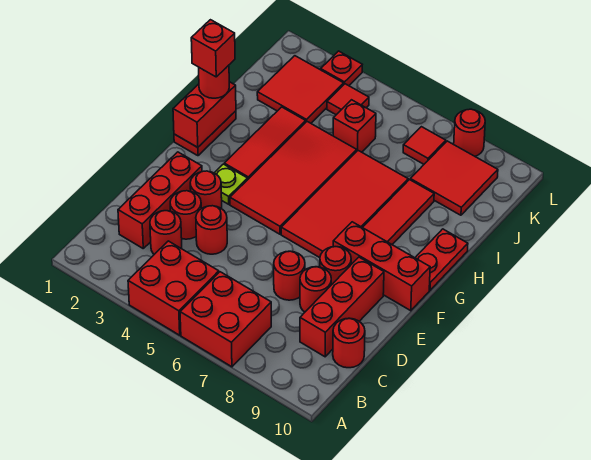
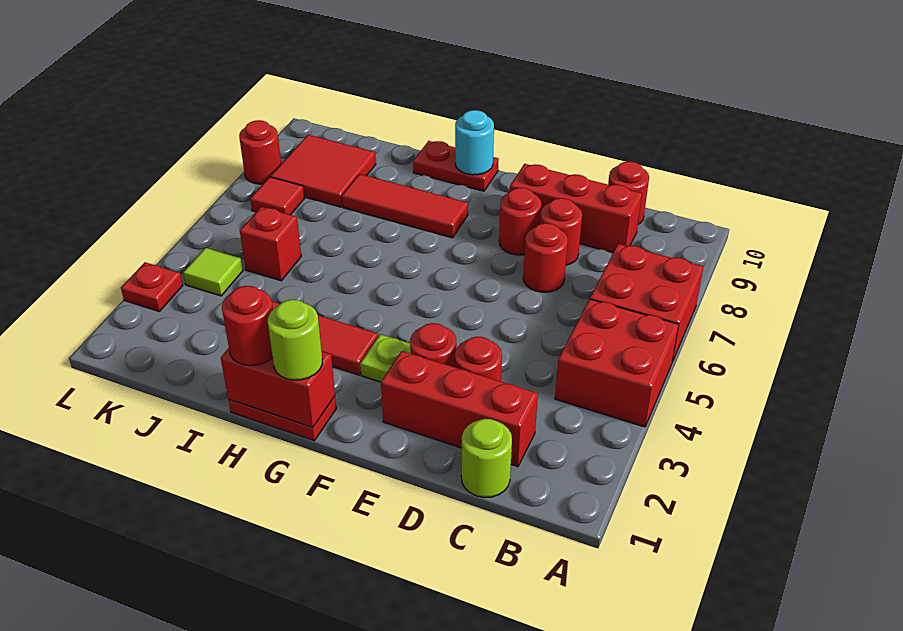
none -> lime 1x1 round brick [461,419,512,498]
red 1x1 round brick [150,211,182,254] -> none
red 1x1 round brick [196,206,227,254] -> none
red 2x4 tile [230,122,357,234] -> none
red 2x4 tile [281,151,408,258] -> none
red 1x3 brick [333,222,430,311] -> none
none -> lime 1x1 round brick [268,300,322,380]
none -> cyan 1x1 round brick [455,110,494,175]
red 1x1 brick [191,20,235,77] -> none
red 2x2 tile [257,56,344,123] -> none
red 1x1 tile [327,84,369,115] -> lime 1x1 tile [183,248,243,296]

